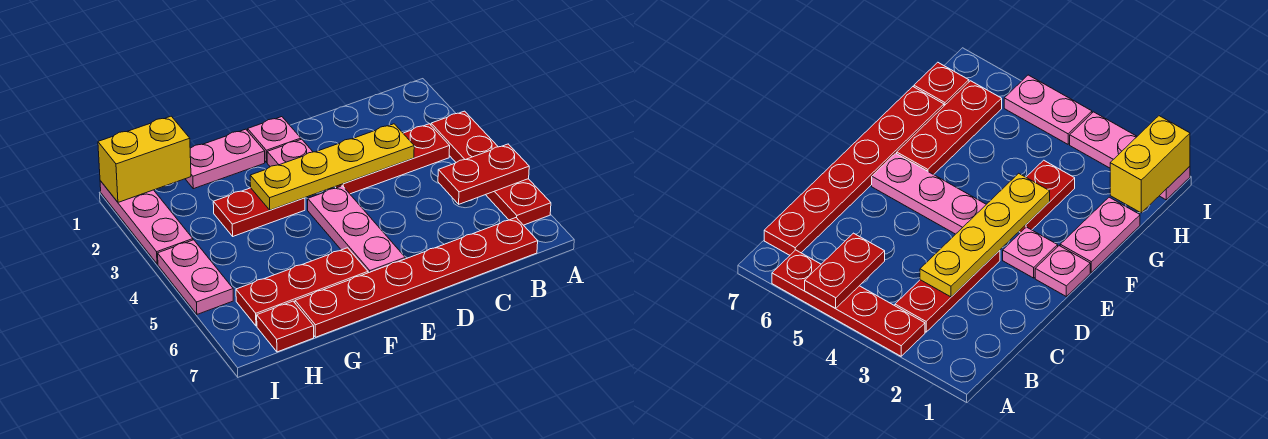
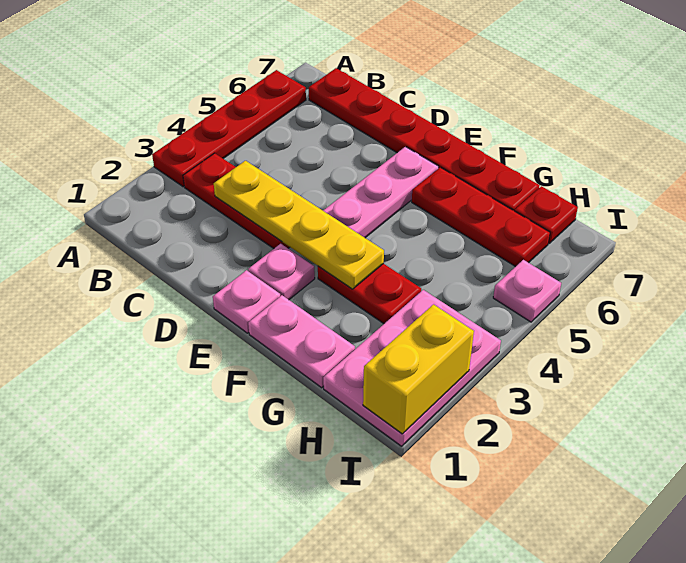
red 1x2 plate [438,144,529,204] -> none
yellow 1x2 brick [98,116,191,202] -> yellow 1x2 brick turned to [363,304,474,434]
pink 1x3 plate [100,181,193,264] -> pink 2x3 plate [323,290,501,446]
pink 1x2 plate [158,240,233,314] -> pink 1x1 plate [493,260,561,322]

